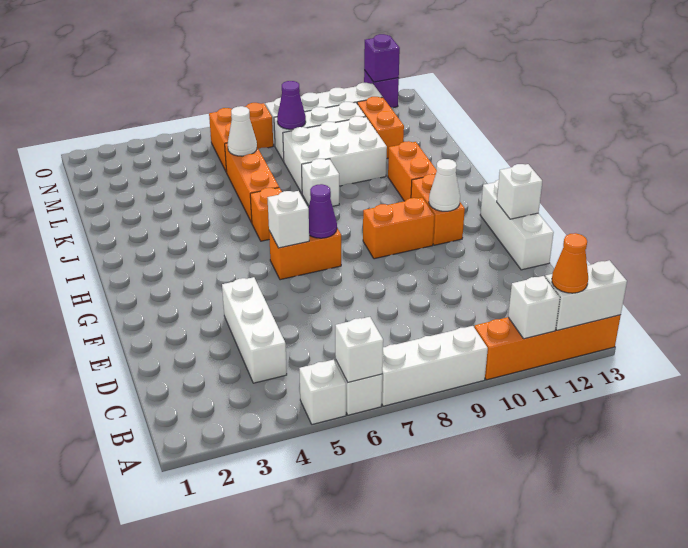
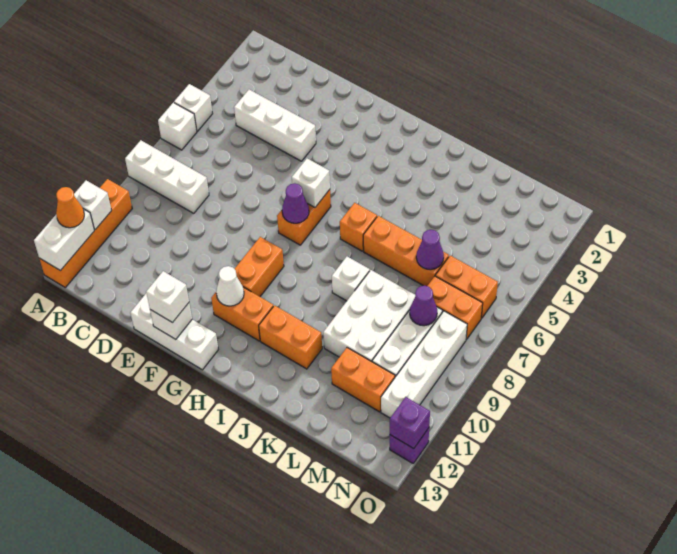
white 1x1 brick [335,317,383,382] -> white 1x1 brick moved to [146,271,189,323]
white 1x3 brick [382,326,488,406] -> white 1x3 brick turned to [125,140,209,213]
white 1x1 cone [228,106,257,156] -> purple 1x1 cone [416,230,444,270]
orange 1x1 brick [246,103,273,149] -> orange 1x2 brick [428,276,483,339]

